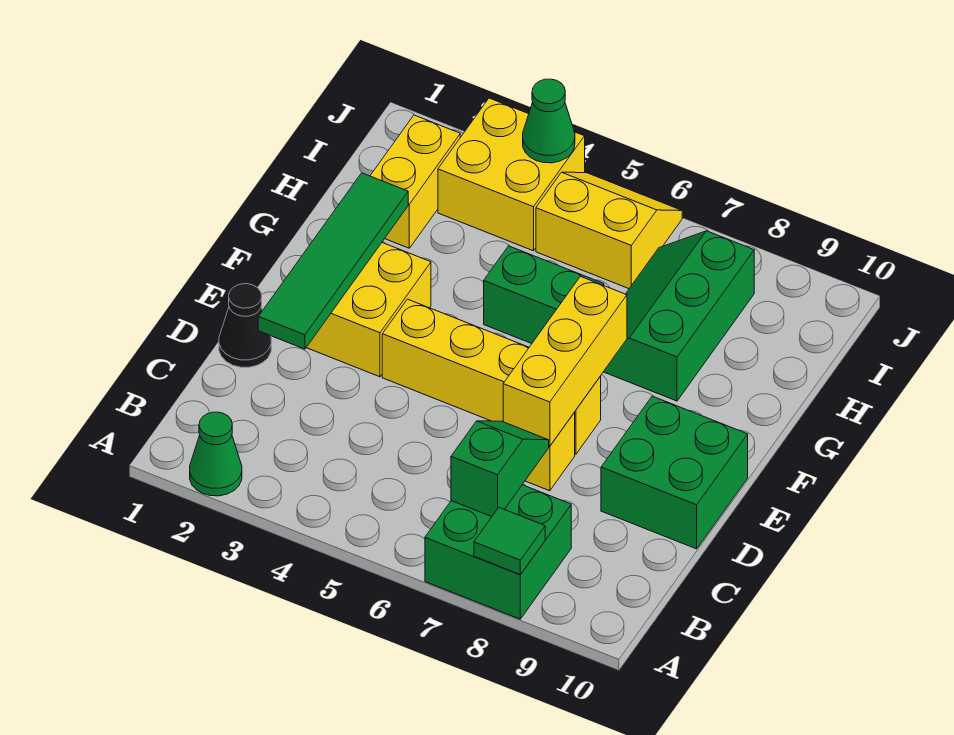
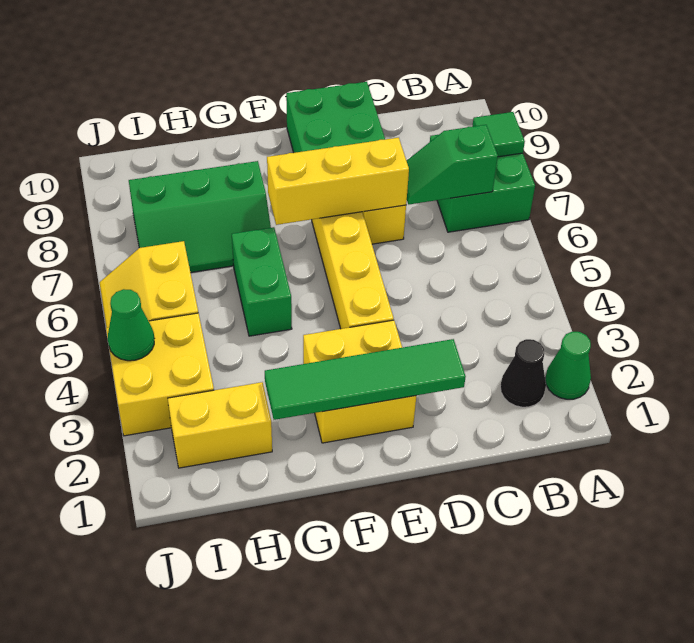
black 1x1 cone [219,284,271,367] -> black 1x1 cone moved to [500,339,546,407]

